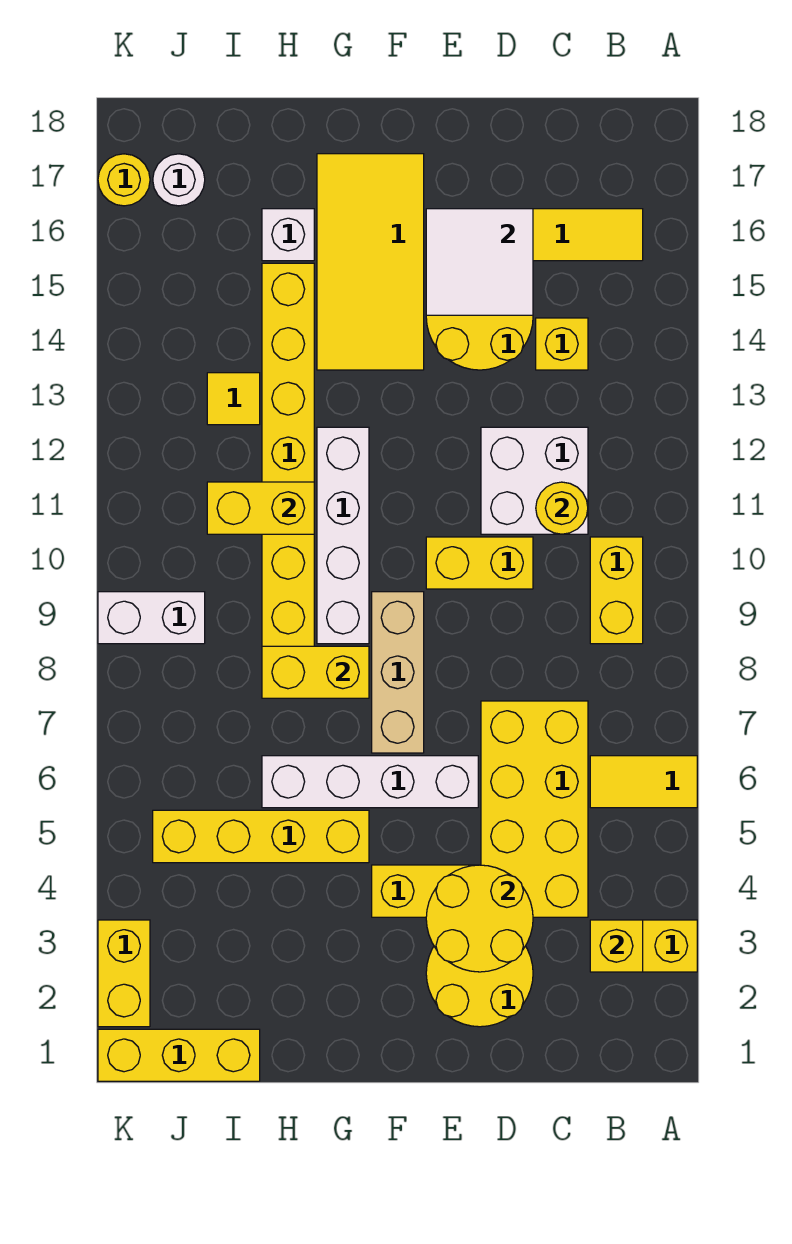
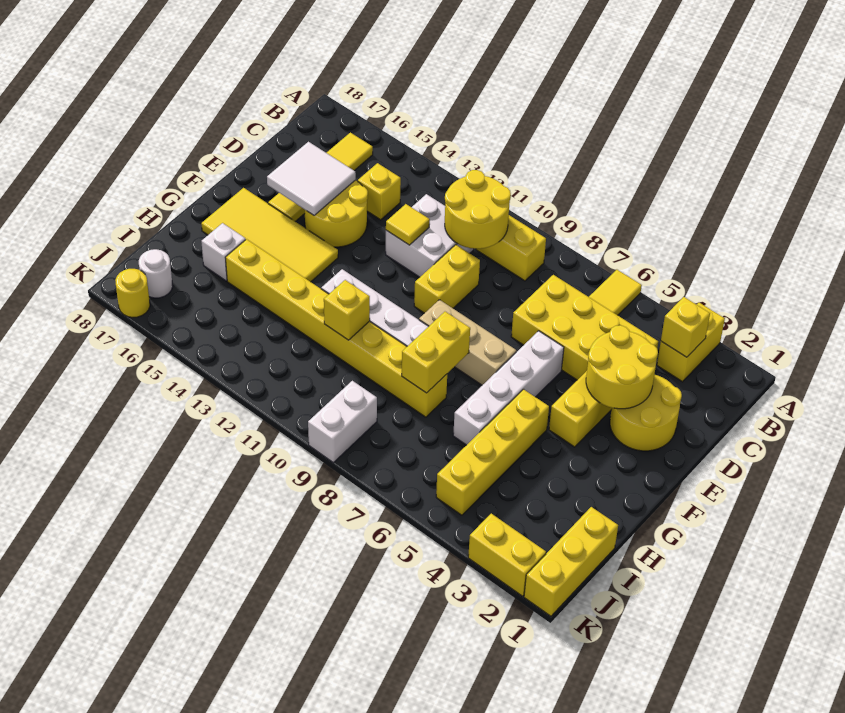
yellow 1x1 round brick [536,482,588,534] -> yellow 2x2 round brick [445,170,511,249]
yellow 1x2 brick [207,482,314,534] -> yellow 1x1 brick [324,280,370,340]
yellow 1x1 tile [207,373,260,425] -> yellow 1x1 tile moved to [386,204,430,245]

